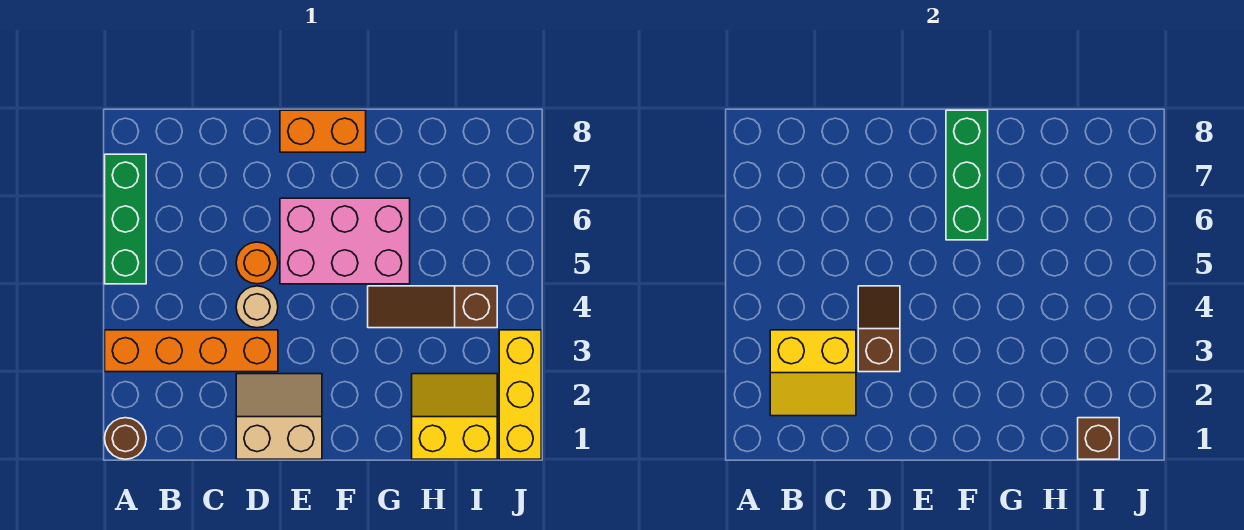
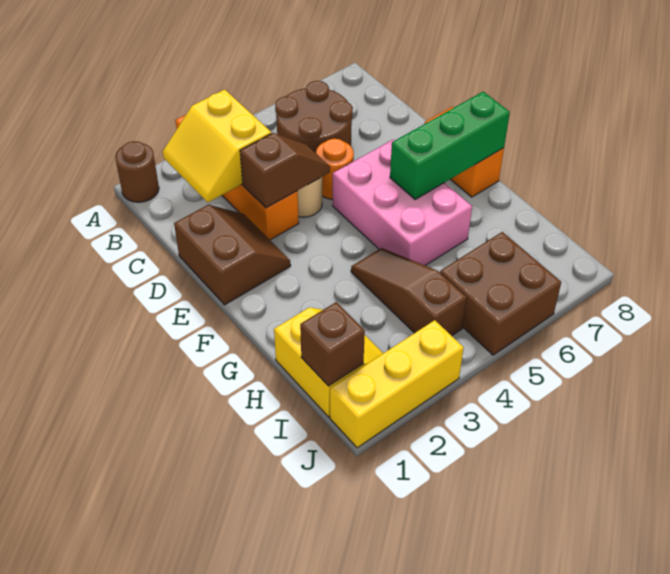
green 1x3 brick [105,154,146,284] -> none
none -> brown 2x2 round brick [275,81,353,153]
tan 2x2 slope [236,374,322,459] -> brown 2x2 slope [174,205,291,305]
none -> brown 2x2 brick [440,232,561,355]

